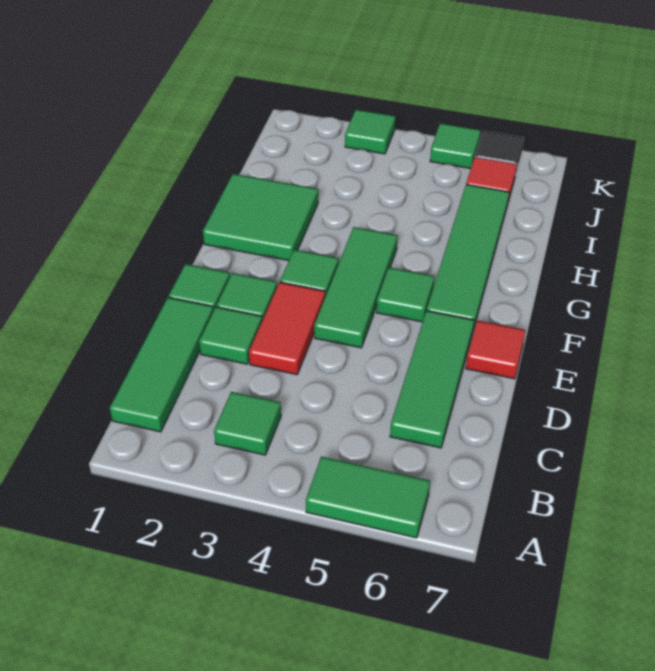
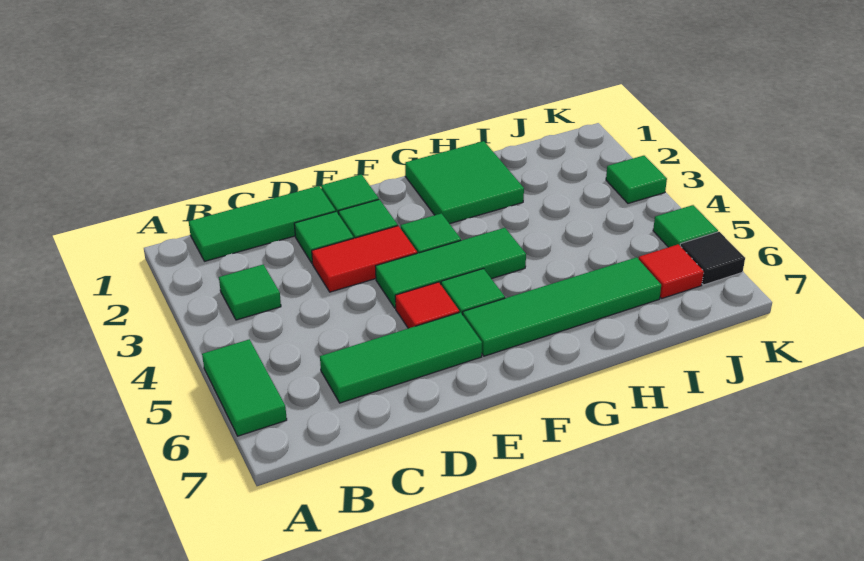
red 1x1 tile [466,320,525,379] -> red 1x1 tile moved to [395,282,459,328]

